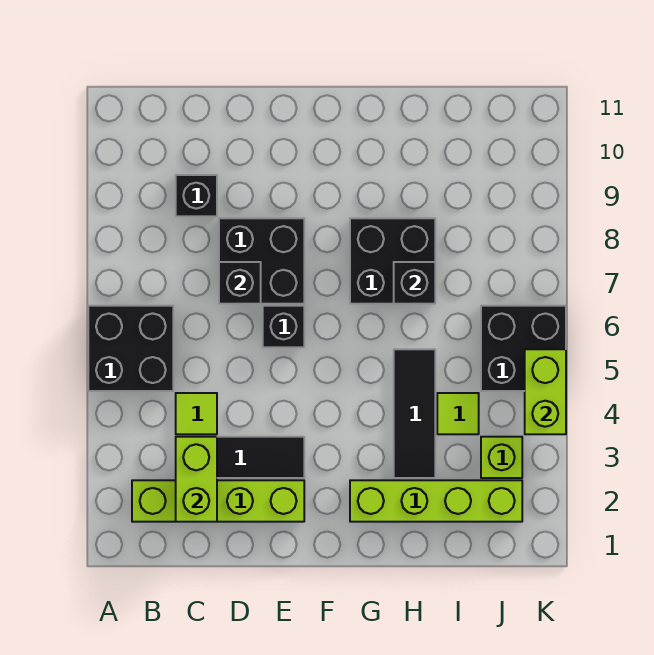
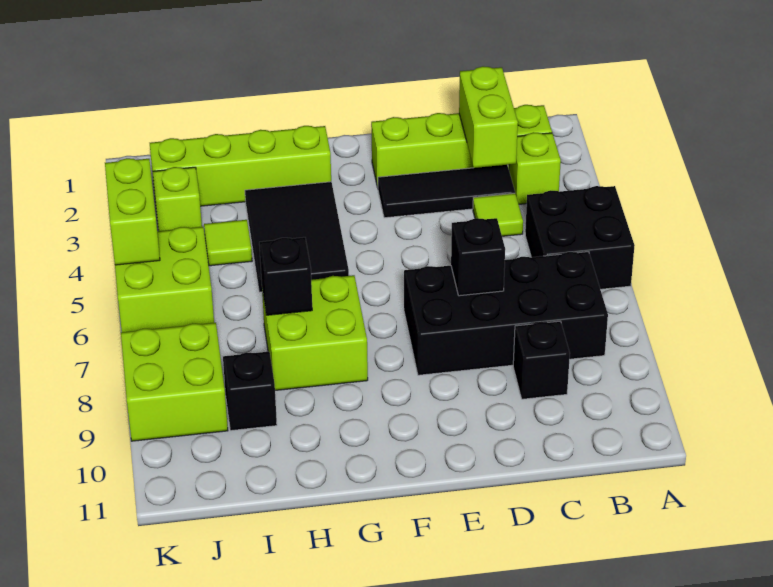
none -> lime 1x1 brick [509,132,561,204]
black 2x2 brick [219,218,304,304] -> black 2x4 brick [404,252,608,375]
black 1x1 brick [263,306,304,347] -> black 1x1 brick moved to [223,352,277,431]
black 2x2 brick [350,218,435,304] -> lime 2x2 brick [262,275,368,390]
black 1x3 tile [394,349,435,478] -> black 2x3 tile [245,182,349,292]
black 2x2 brick [481,306,566,391] -> lime 2x2 brick [115,227,214,332]
none -> lime 2x2 brick [121,323,228,441]

